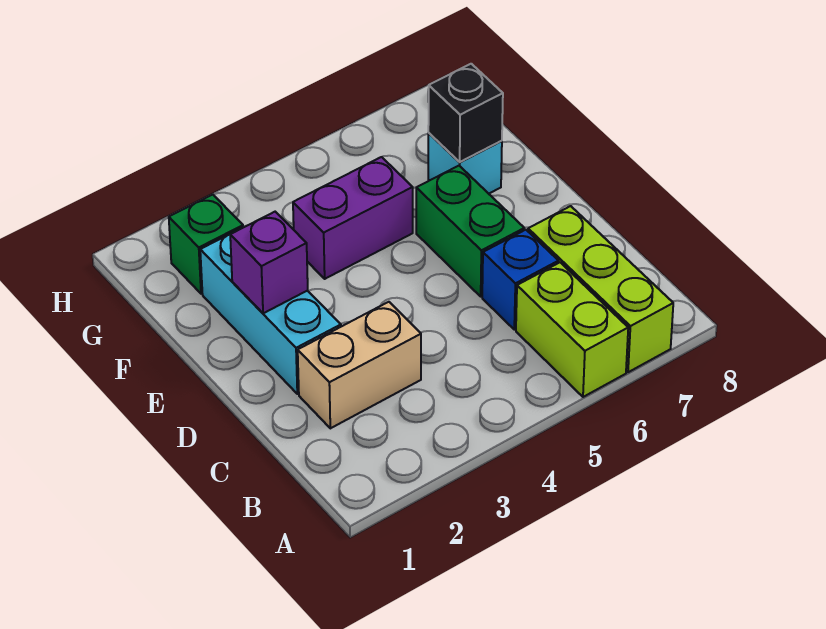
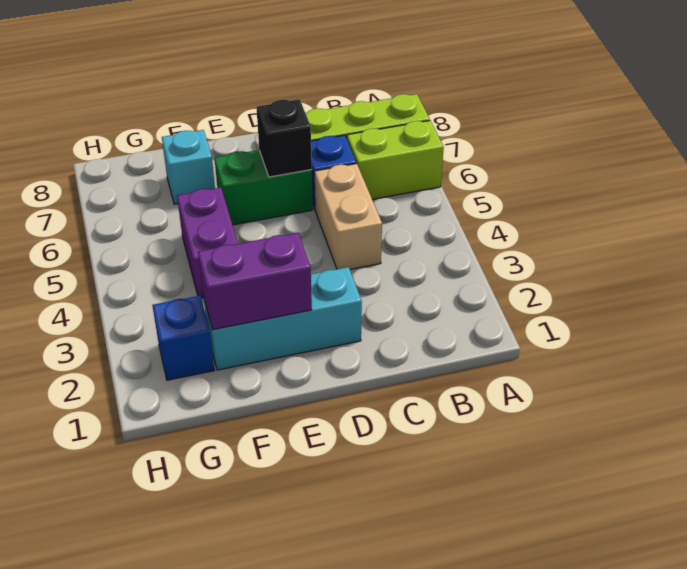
tan 1x2 brick [298,302,421,428] -> tan 1x2 brick moved to [314,164,382,269]
purple 1x1 brick [230,212,308,313] -> purple 1x2 brick [198,233,312,330]
black 1x1 brick [428,64,503,162] -> black 1x1 brick moved to [257,99,312,177]
green 1x1 brick [169,195,243,294] -> blue 1x1 brick [152,296,214,380]

